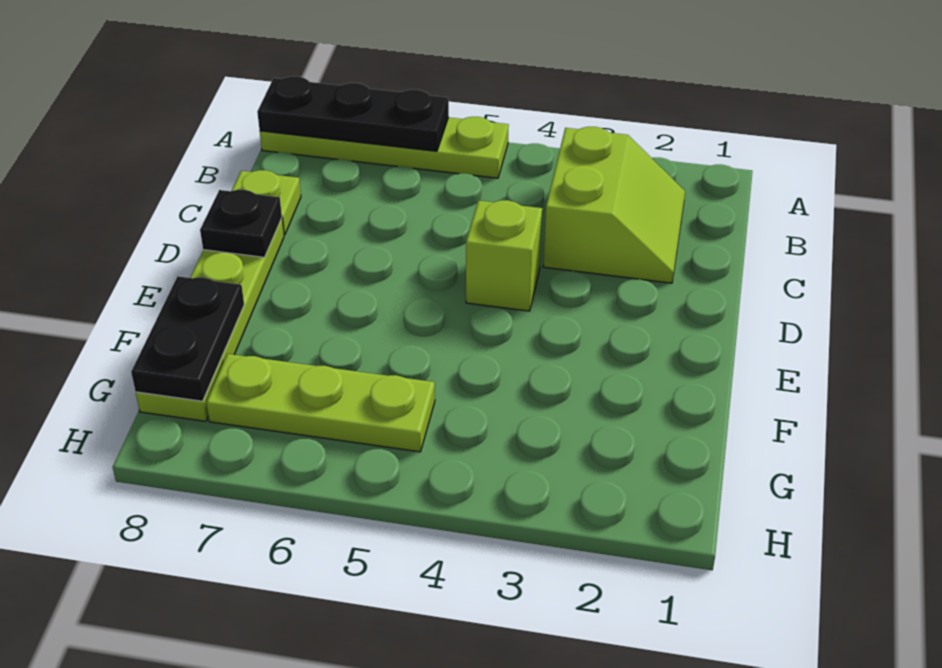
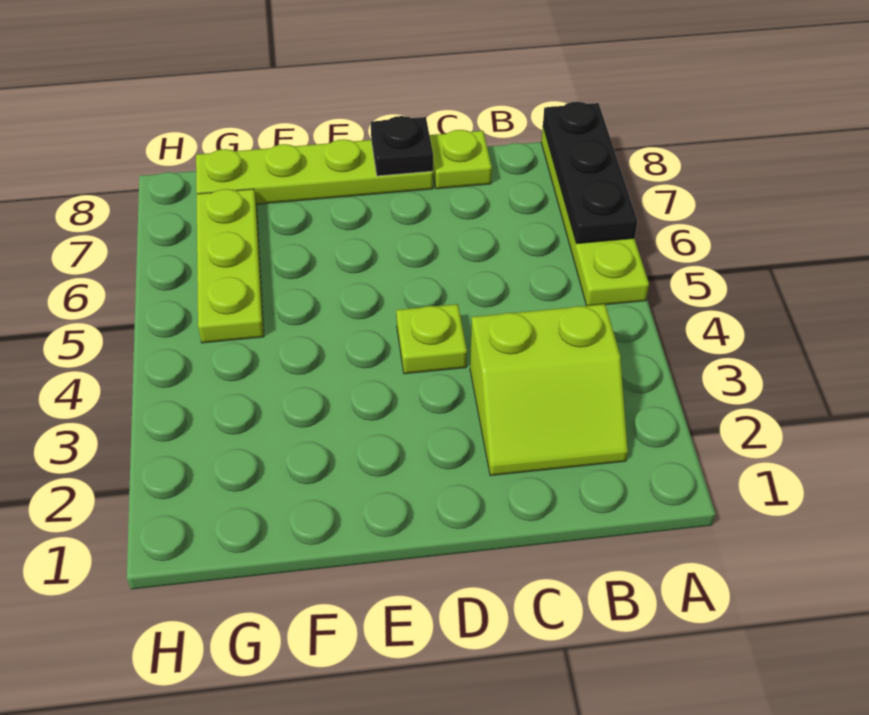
lime 1x1 brick [466,200,542,311] -> lime 1x1 plate [396,304,467,374]
black 1x2 plate [131,276,244,401] -> none

